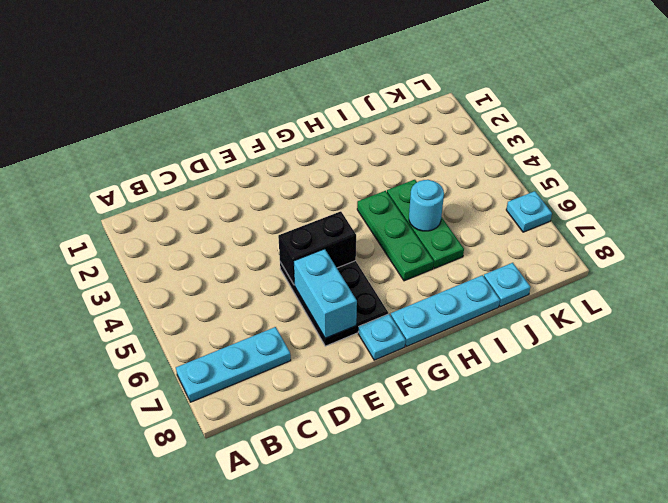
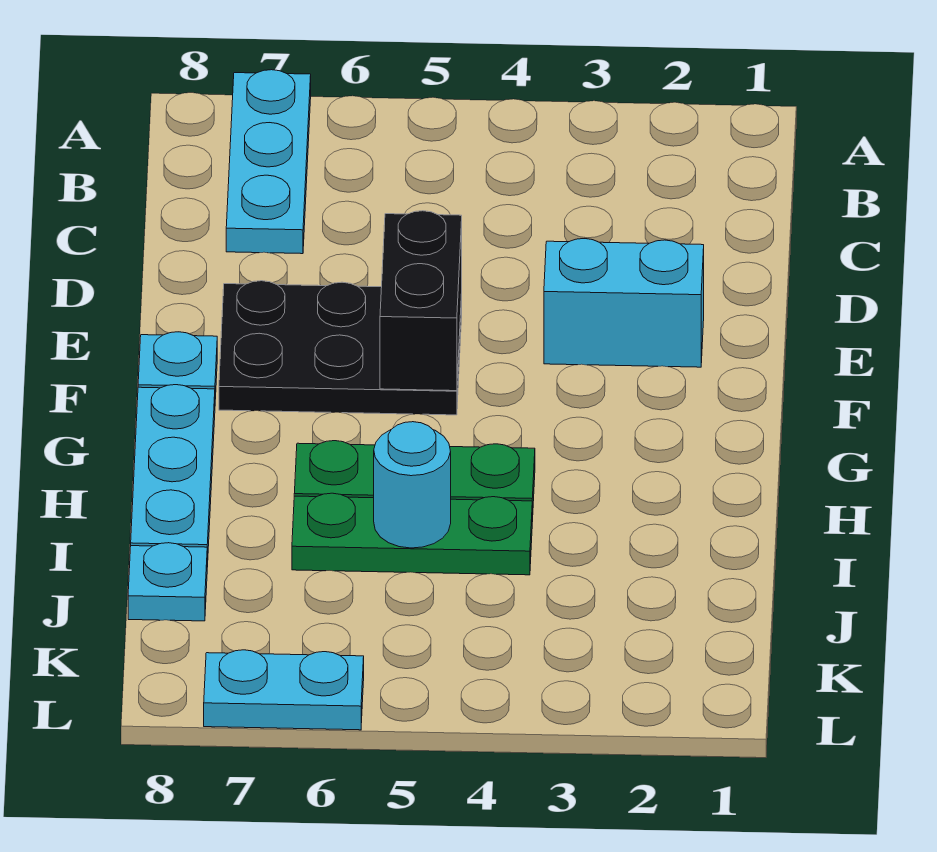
cyan 1x2 brick [294,249,357,338] -> cyan 1x2 brick moved to [544,239,704,367]
cyan 1x1 plate [506,191,552,232] -> cyan 1x2 plate [204,650,364,730]

